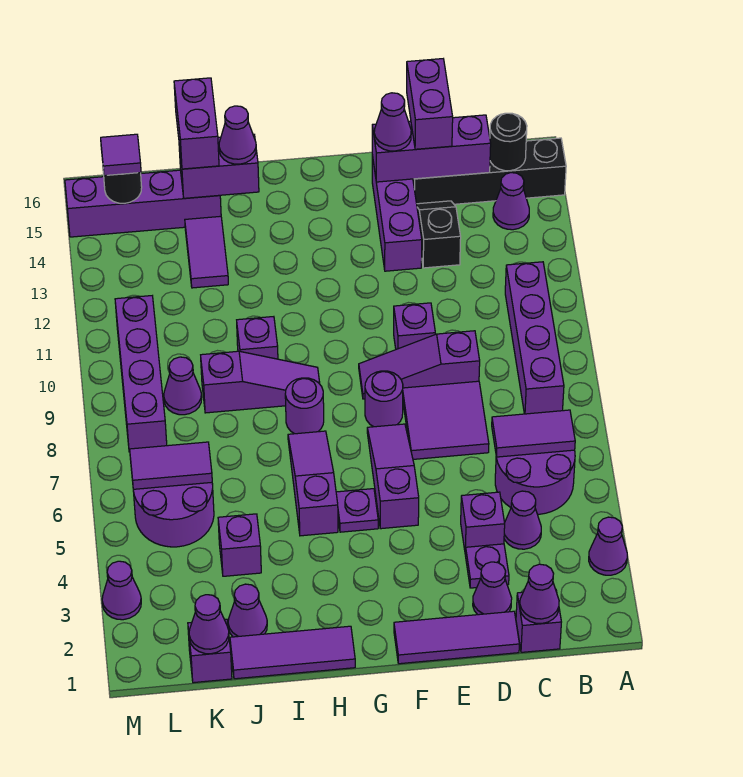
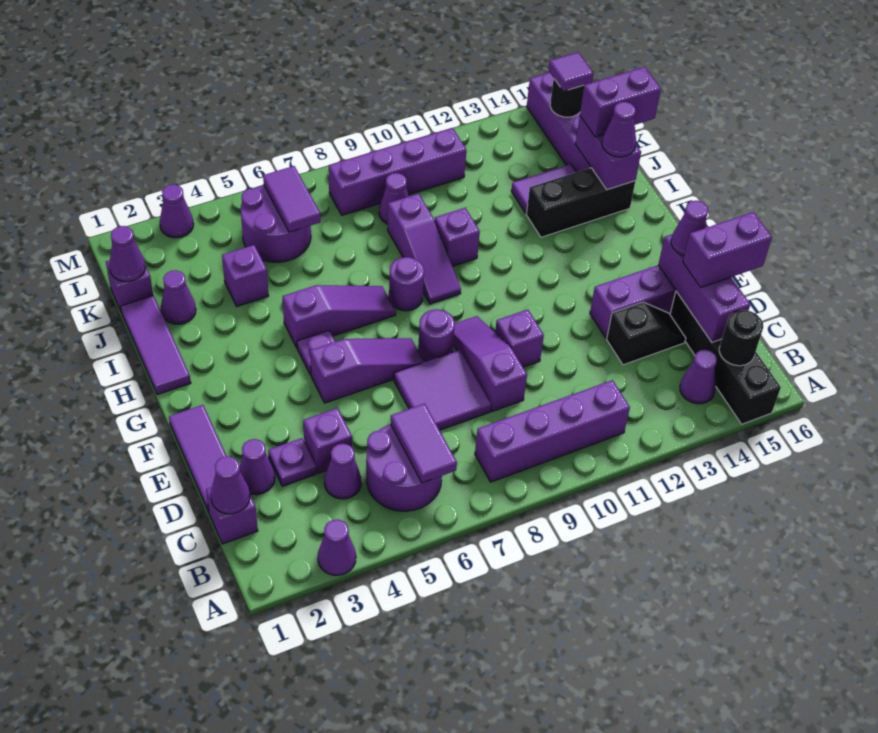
none -> black 1x3 brick [526,168,635,237]

